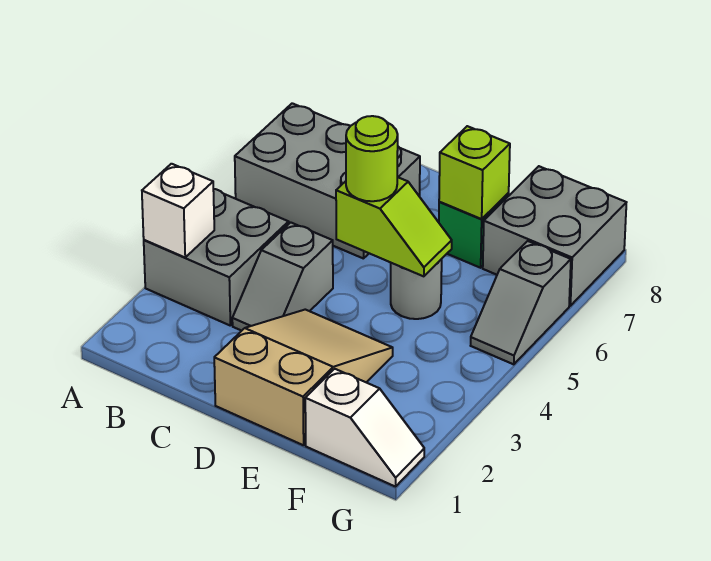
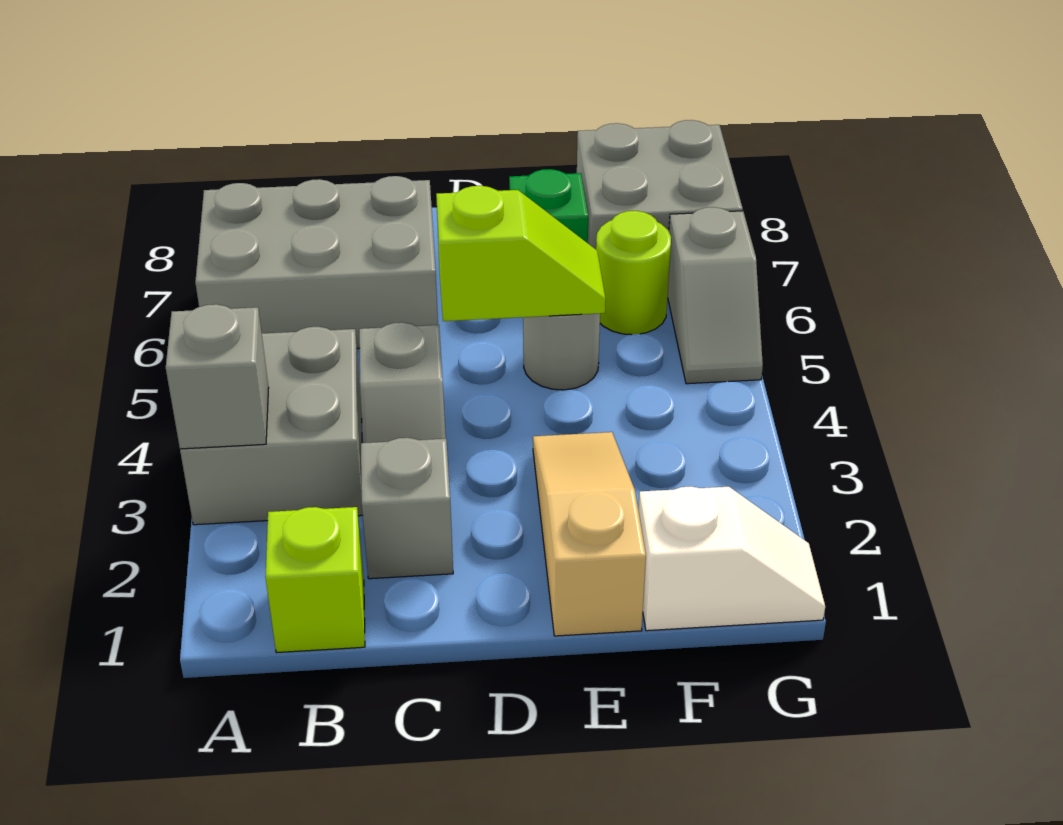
white 1x1 brick [142,164,214,257] -> grey 1x1 brick [166,304,269,449]
none -> grey 1x1 brick [361,438,453,579]
tan 2x3 slope [214,310,393,445] -> tan 1x3 slope [533,432,646,636]
lime 1x1 round brick [346,116,398,201] -> lime 1x1 round brick moved to [596,211,671,335]
lime 1x1 brick [439,126,510,219] -> lime 1x1 brick moved to [265,507,365,653]

